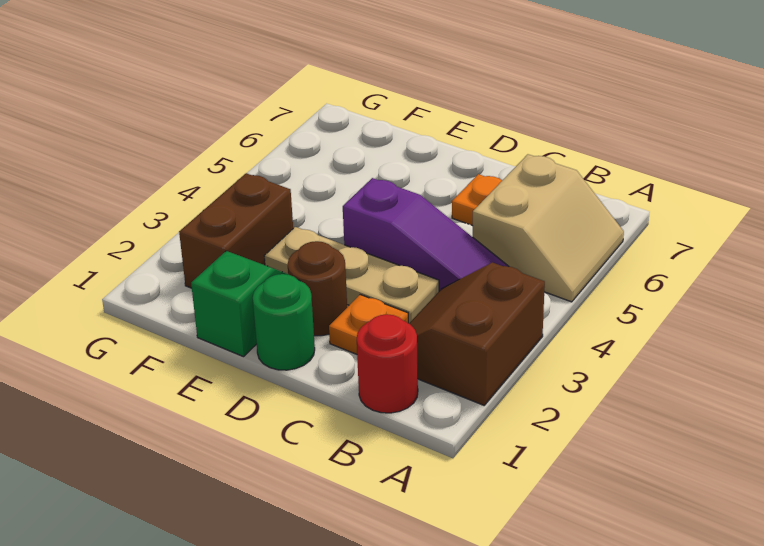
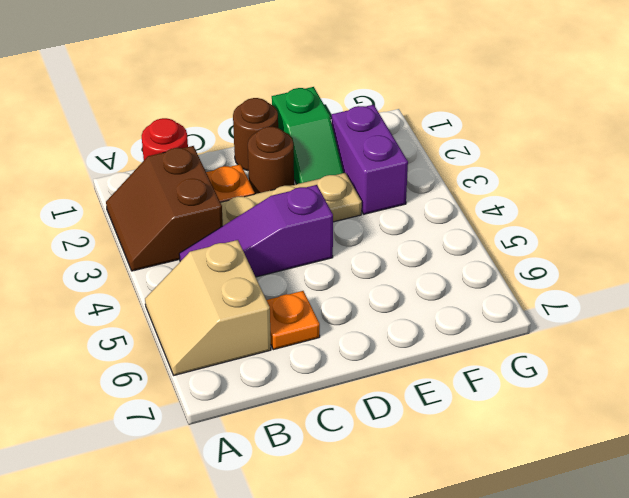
brown 2x2 slope [409,262,545,405] -> brown 2x2 slope turned to [106,146,223,271]
green 1x1 round brick [253,274,315,370] -> brown 1x1 round brick [233,98,278,171]
brown 1x2 brick [179,173,293,288] -> purple 1x2 brick [332,105,408,214]

